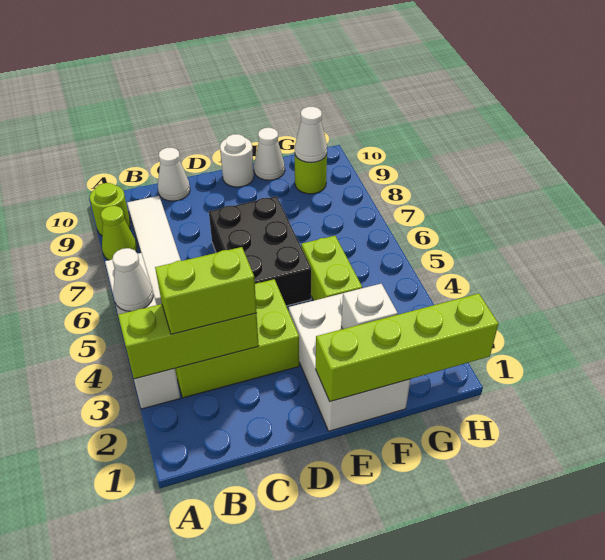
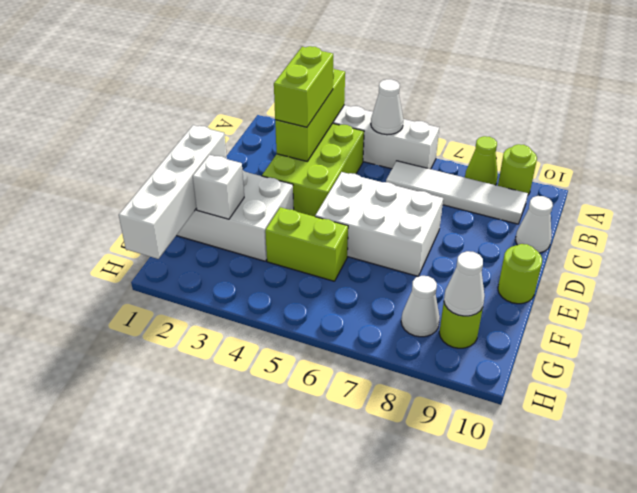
black 2x3 brick [209,196,311,306] -> white 2x3 brick [315,172,443,276]
lime 1x4 brick [316,294,498,402] -> white 1x4 brick [119,125,227,259]
white 1x1 round brick [220,134,254,187] -> lime 1x1 round brick [498,244,542,304]
white 1x1 cone [254,128,285,180] -> white 1x1 cone moved to [401,276,440,337]

